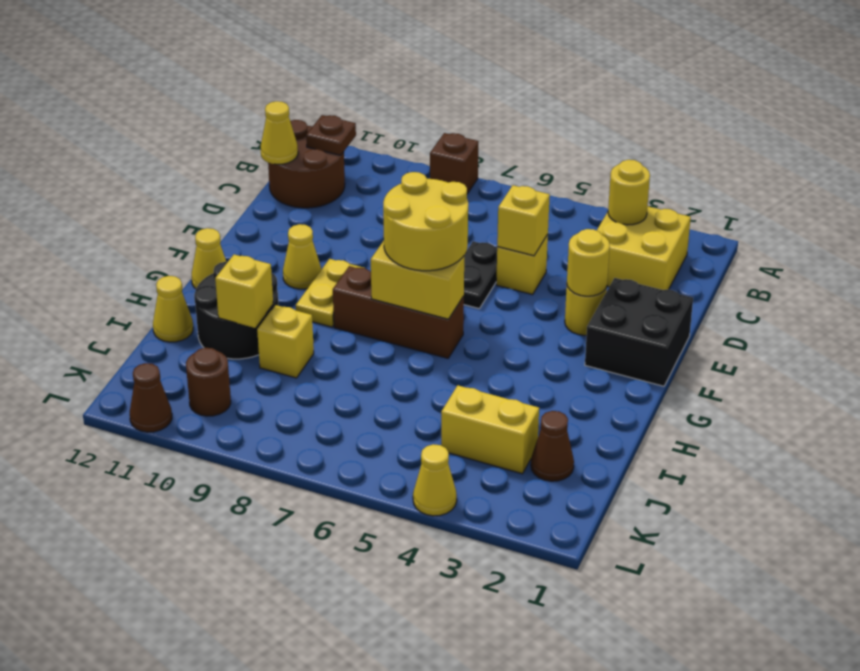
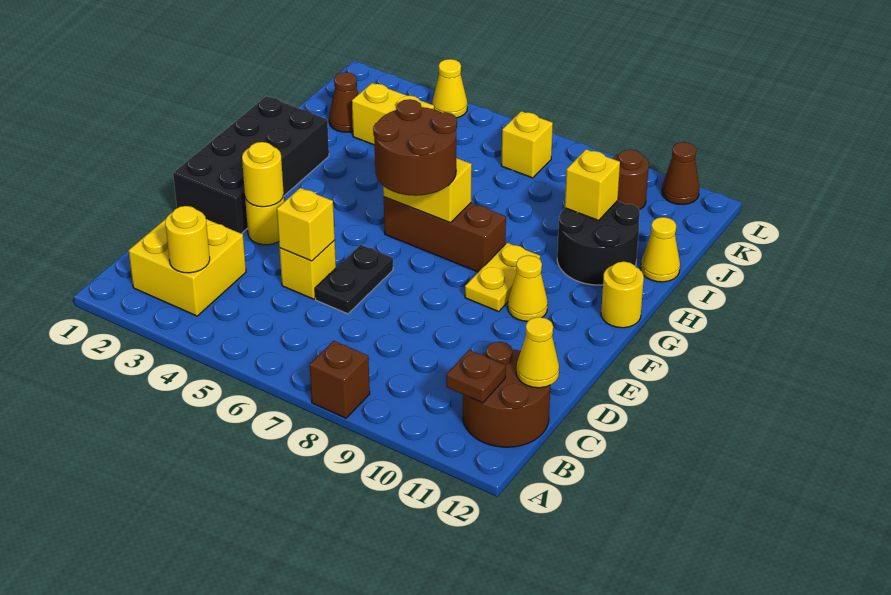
black 2x2 brick [585,278,693,386] -> black 2x4 brick [173,96,329,234]
yellow 2x2 round brick [383,172,468,271] -> brown 2x2 round brick [373,99,457,196]
yellow 1x1 cone [192,228,226,289] -> yellow 1x1 round brick [601,262,644,328]
yellow 1x1 brick [257,305,314,378] -> yellow 1x1 brick moved to [501,111,553,178]

